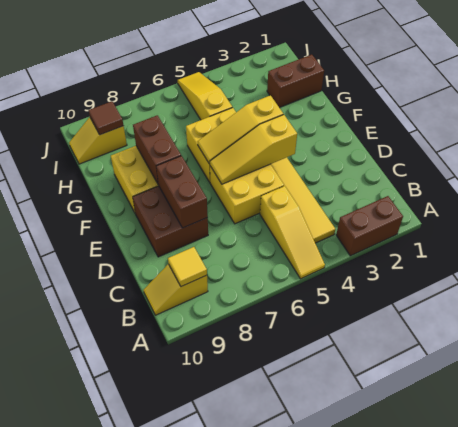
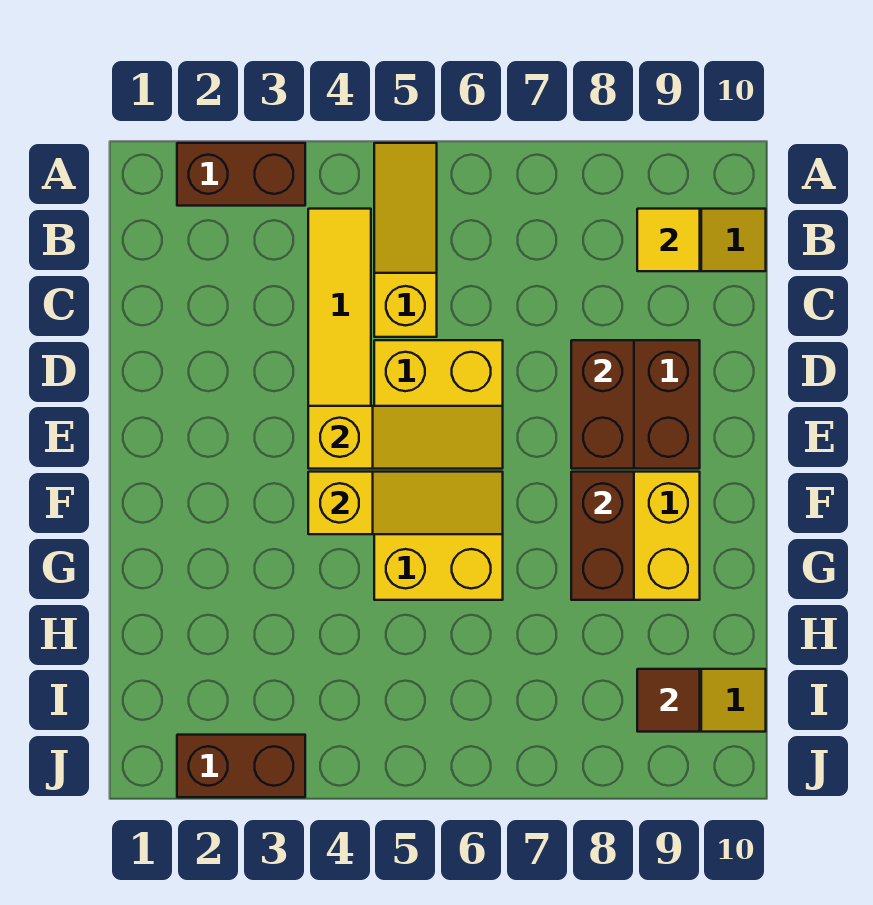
brown 1x2 brick [267,55,324,108] -> brown 1x2 brick moved to [177,735,305,797]
yellow 1x3 slope [178,72,232,120] -> none

